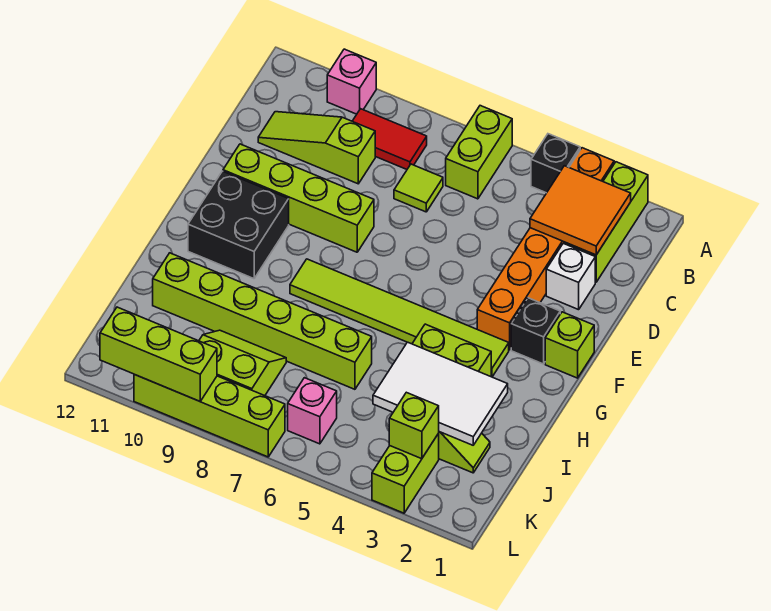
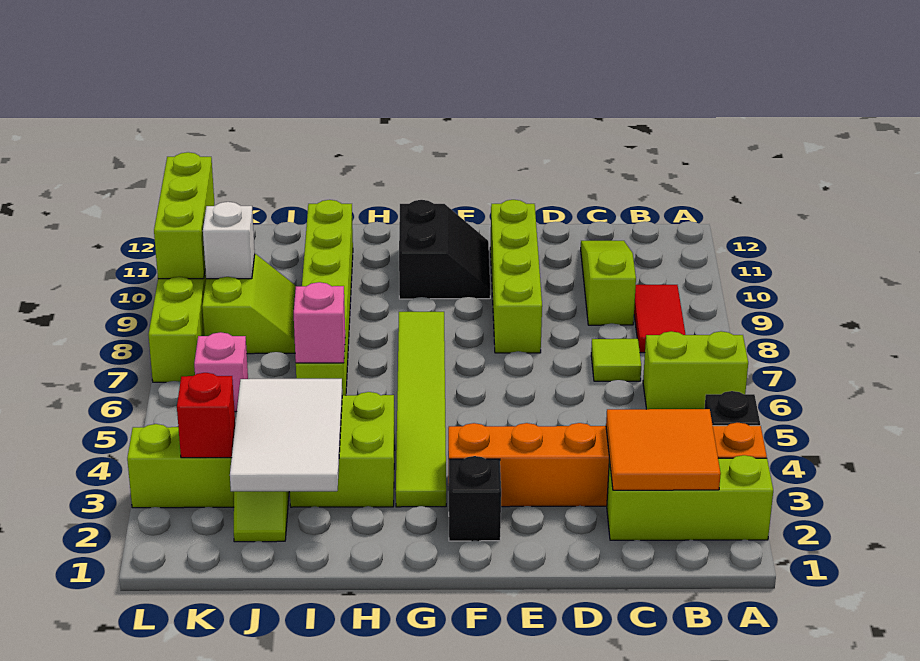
pink 1x1 brick [327,49,376,114] -> pink 1x1 brick moved to [294,282,345,363]
white 1x1 brick [546,243,595,310] -> white 1x1 brick moved to [203,202,255,279]
lime 1x1 brick [545,312,594,378] -> none
black 2x2 brick [188,171,289,279] -> black 2x2 slope [399,200,490,299]
lime 1x1 brick [389,392,439,459] -> red 1x1 brick [177,373,235,458]

